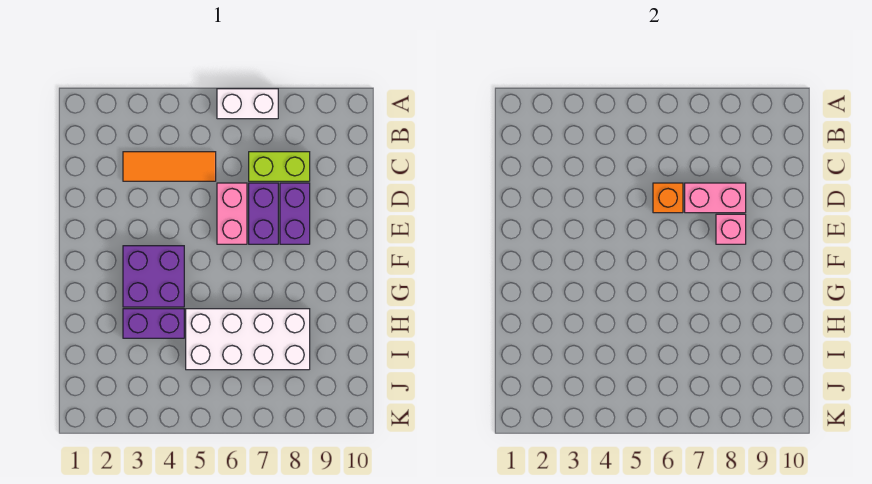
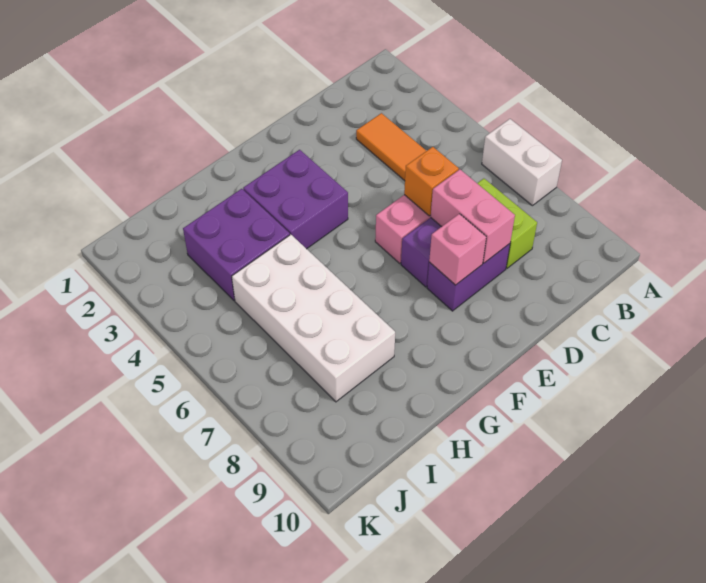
purple 1x2 brick [123,309,184,338] -> purple 2x2 brick [183,189,290,300]

